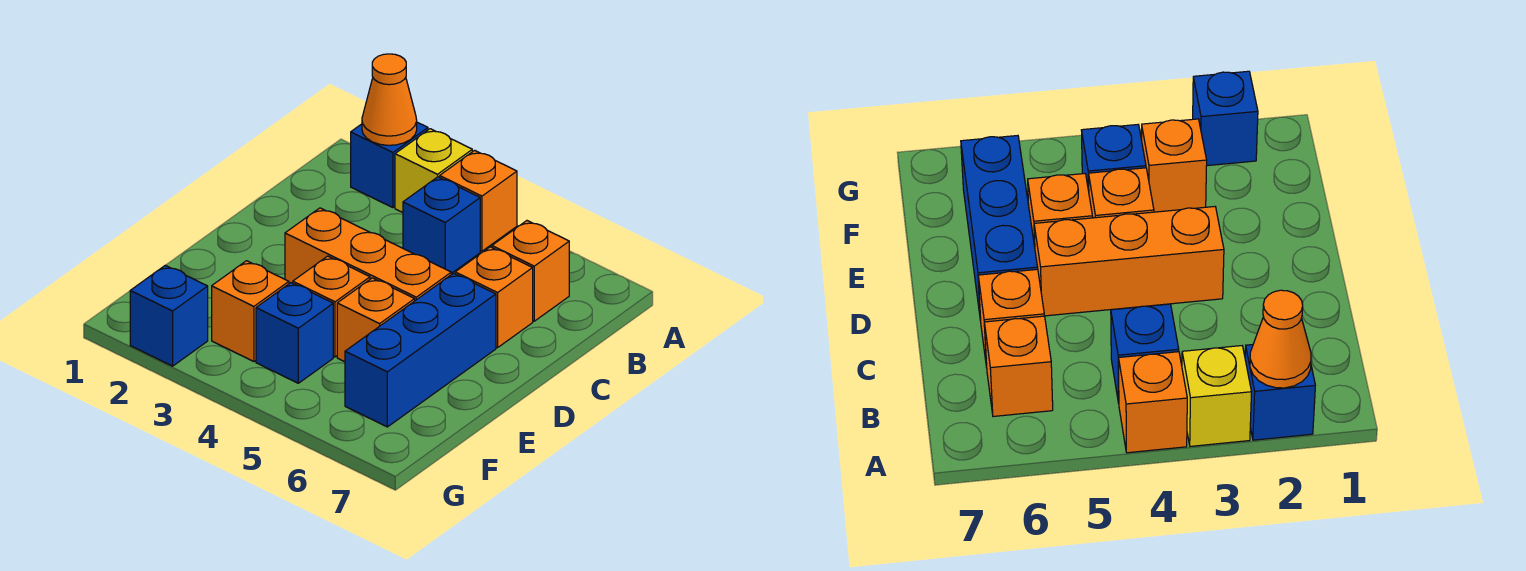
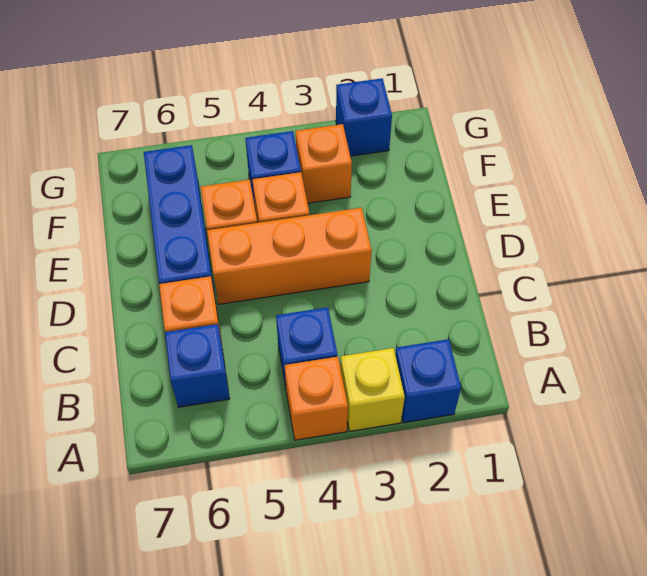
orange 1x1 cone [362,54,417,145] -> none
orange 1x1 brick [492,221,569,321] -> blue 1x1 brick [165,324,230,407]

